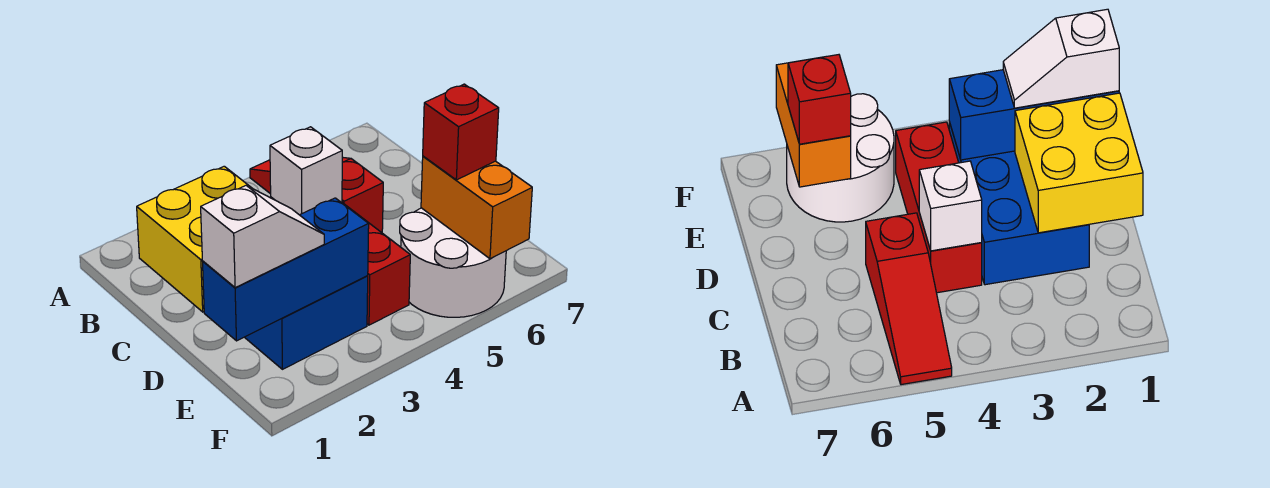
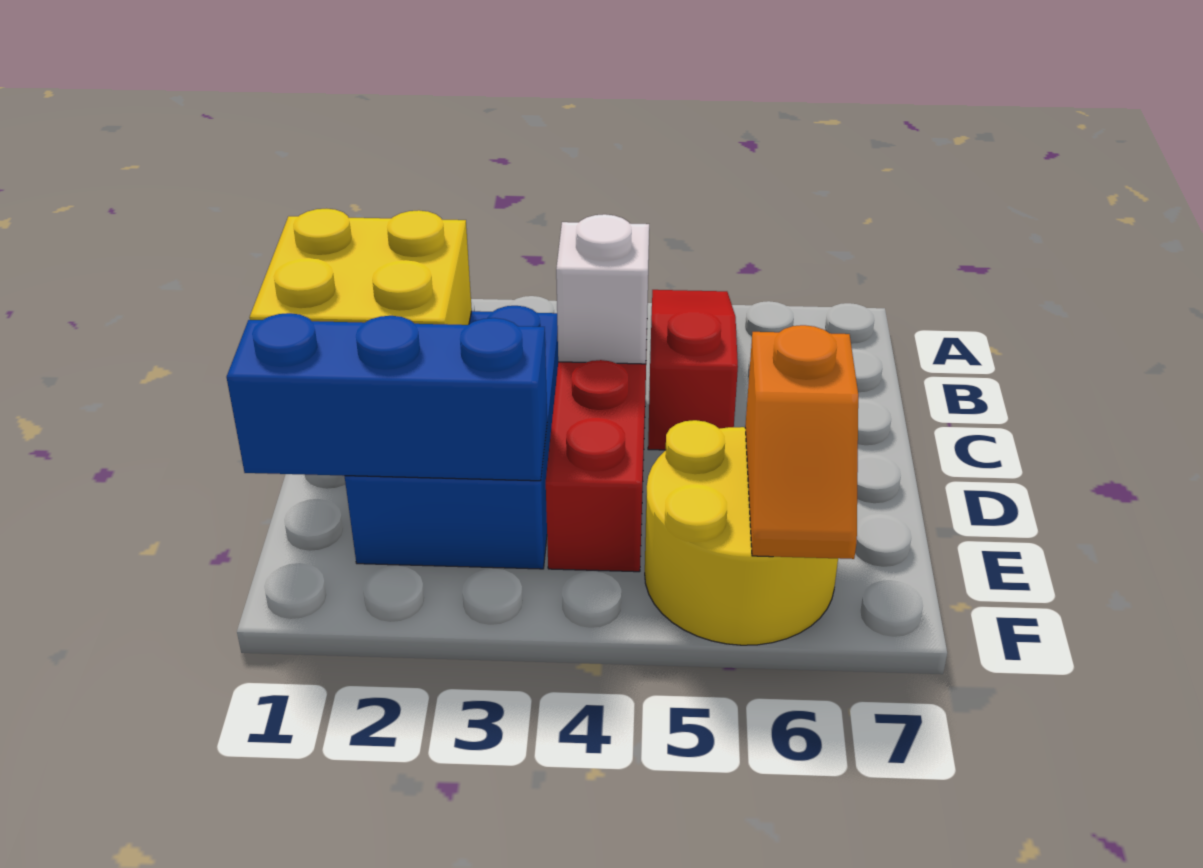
white 1x2 slope [201,186,324,288] -> none
white 2x2 round brick [400,208,506,317] -> yellow 2x2 round brick [645,420,838,645]
orange 1x2 brick [421,156,532,259] -> orange 1x2 slope [745,325,858,559]
red 1x1 brick [423,84,499,180] -> none

